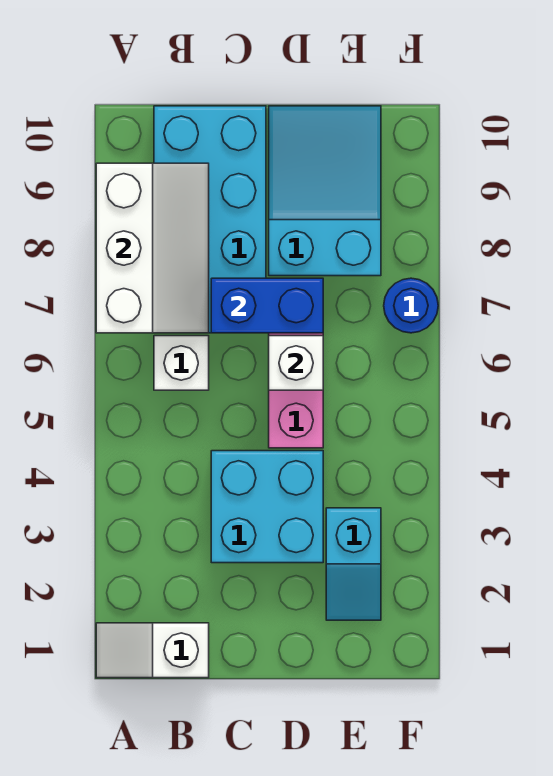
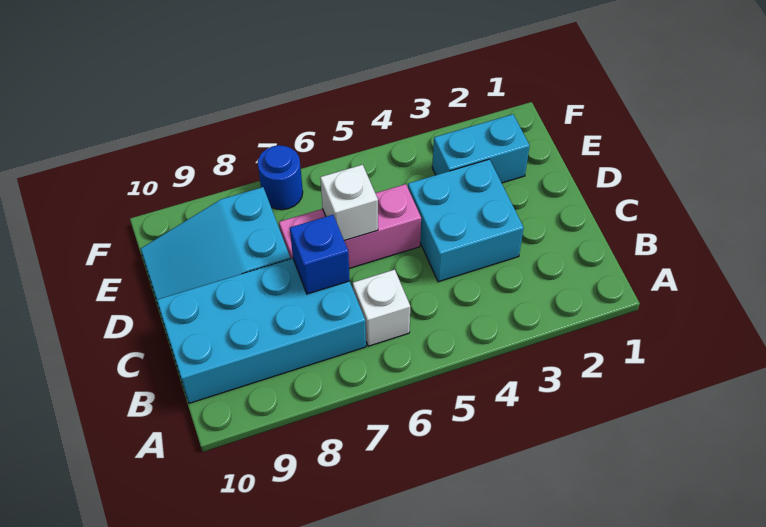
white 1x2 slope [96,623,209,678] -> none
white 2x3 slope [96,163,209,333] -> none
blue 1x2 brick [211,278,323,333] -> blue 1x1 brick [290,215,350,294]
cyan 1x2 slope [326,508,381,620] -> cyan 1x2 brick [432,114,530,183]

